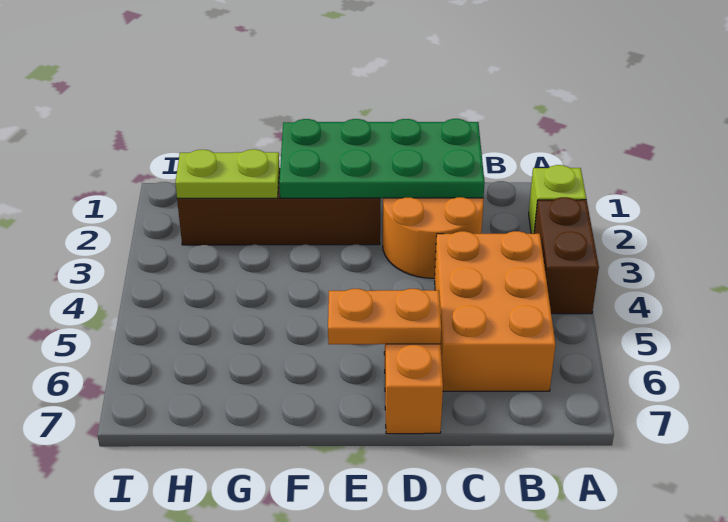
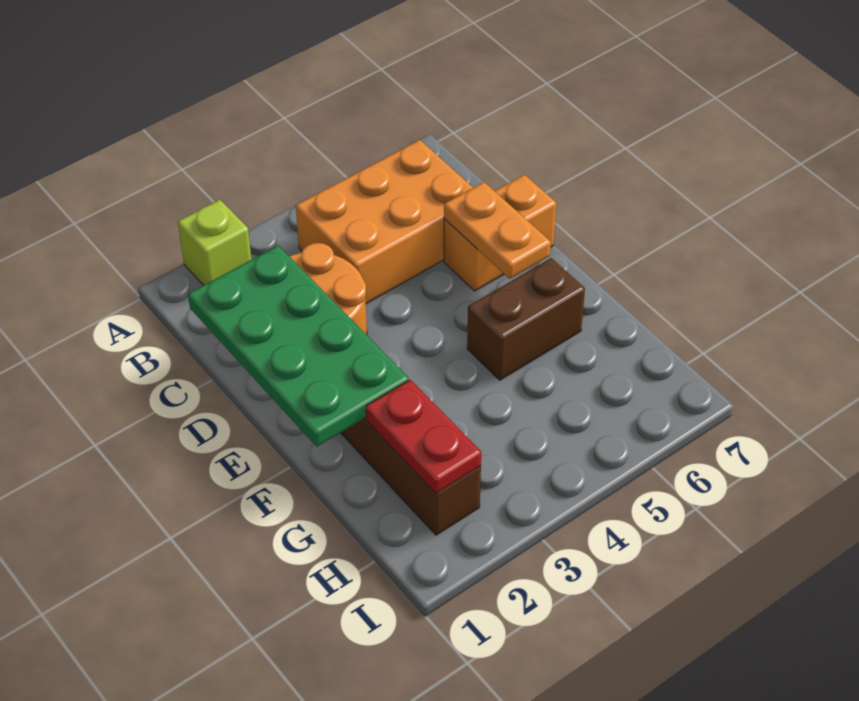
brown 1x2 brick [534,197,599,314] -> brown 1x2 brick moved to [467,258,585,380]
lime 1x2 plate [175,149,280,198] -> red 1x2 plate [366,380,481,493]

